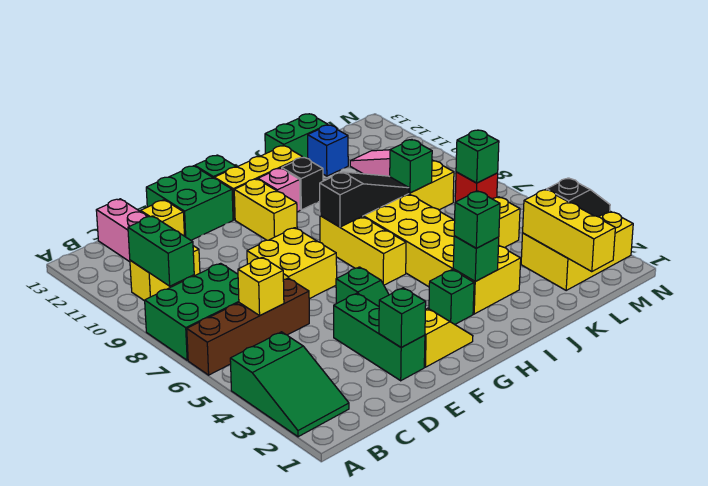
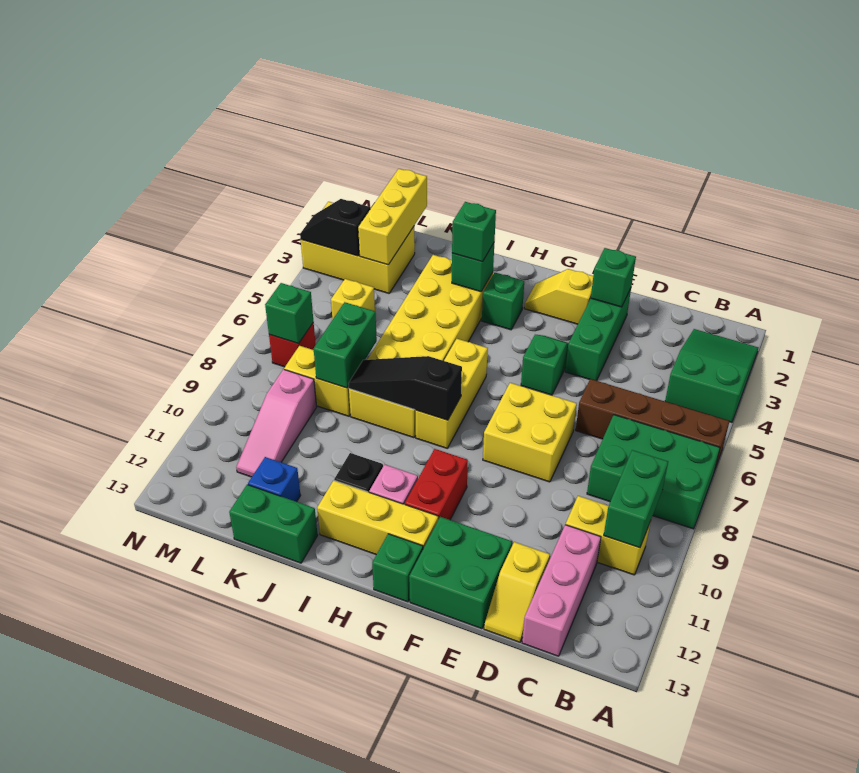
yellow 1x1 brick [238,257,284,315] -> none
yellow 1x2 brick [234,179,297,240] -> red 1x2 brick [405,449,468,520]
green 1x1 brick [390,140,432,193] -> green 1x2 brick [314,302,377,388]

